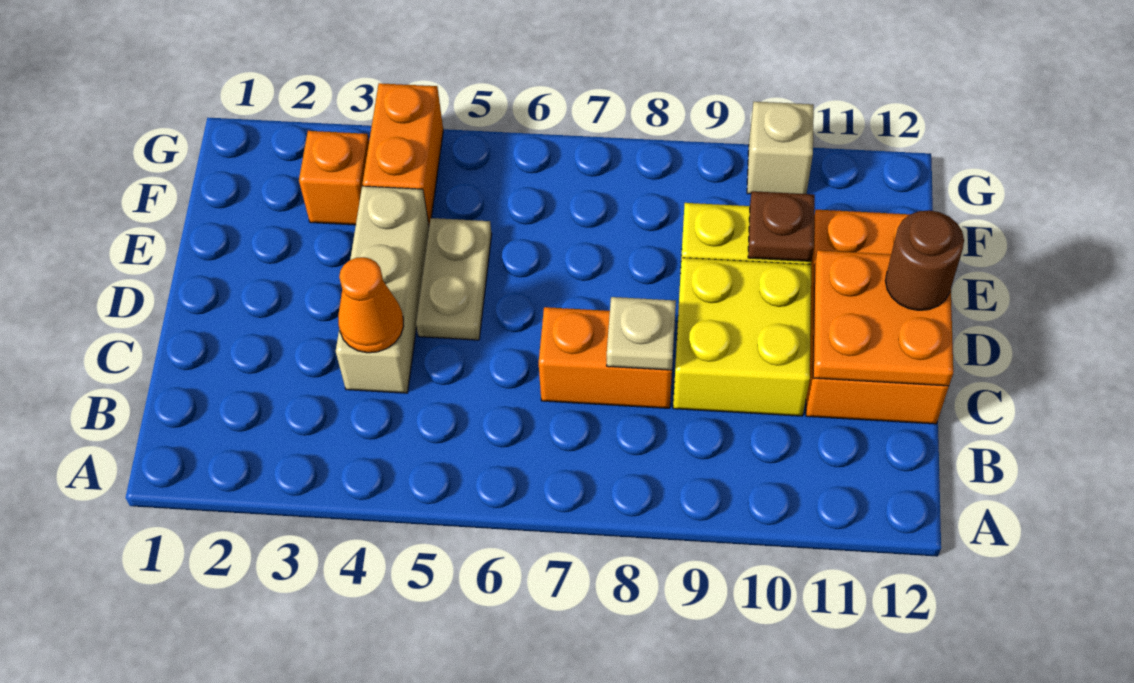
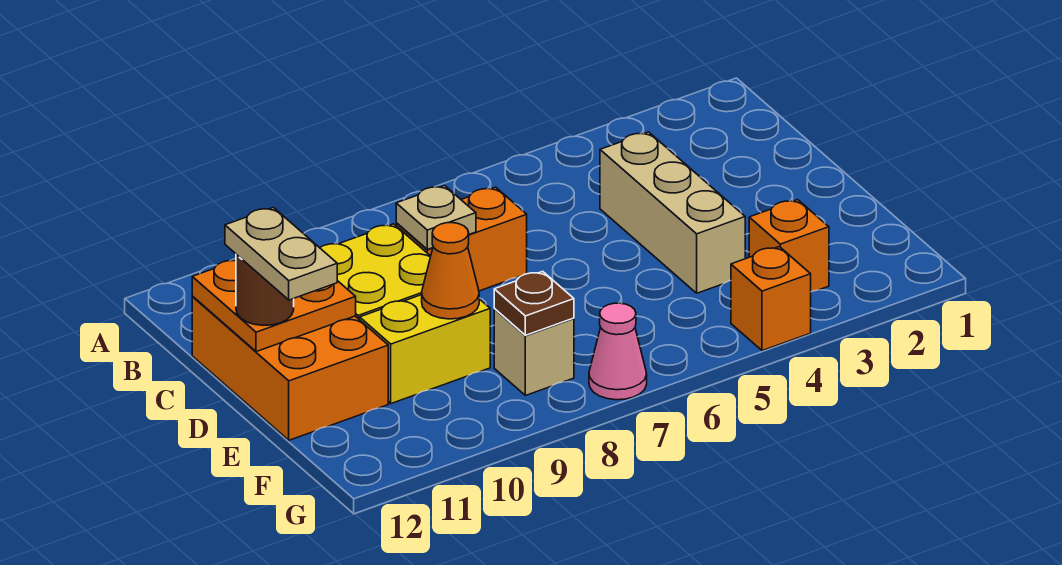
orange 1x1 cone [338,257,404,353] -> orange 1x1 cone moved to [422,223,479,319]
tan 1x2 plate [416,218,492,340] -> tan 1x2 plate moved to [225,208,337,300]
brown 1x1 plate [748,191,815,261] -> brown 1x1 plate moved to [494,271,574,335]
orange 1x2 brick [363,83,443,225] -> orange 1x1 brick [731,247,811,351]
none -> pink 1x1 cone [589,303,647,400]
tan 1x1 brick [747,102,814,194] -> tan 1x1 brick moved to [494,309,574,396]

